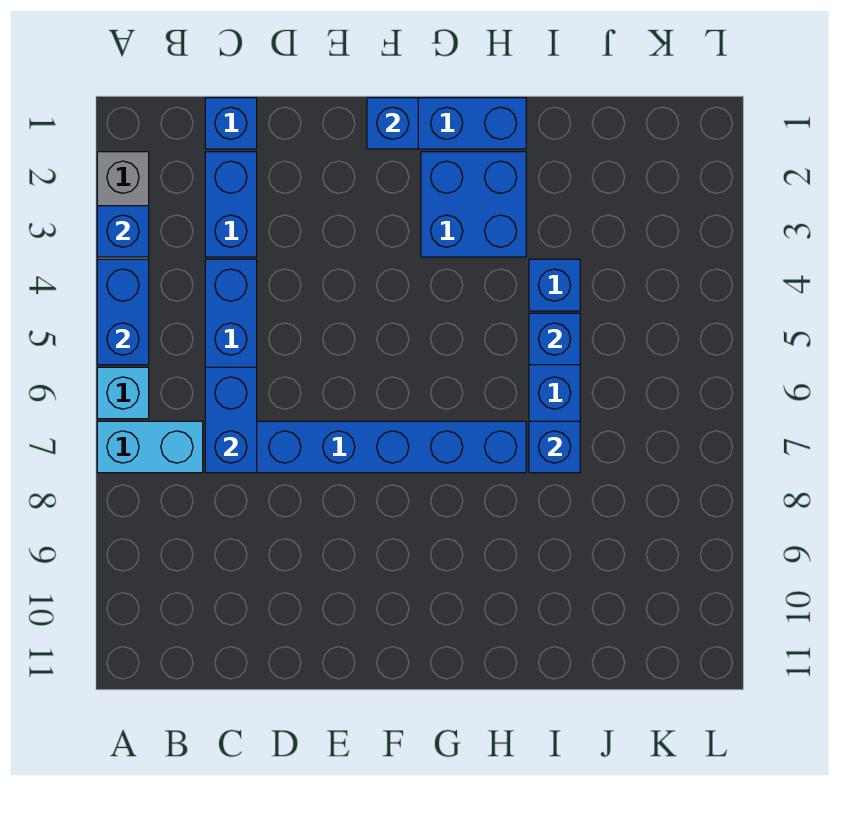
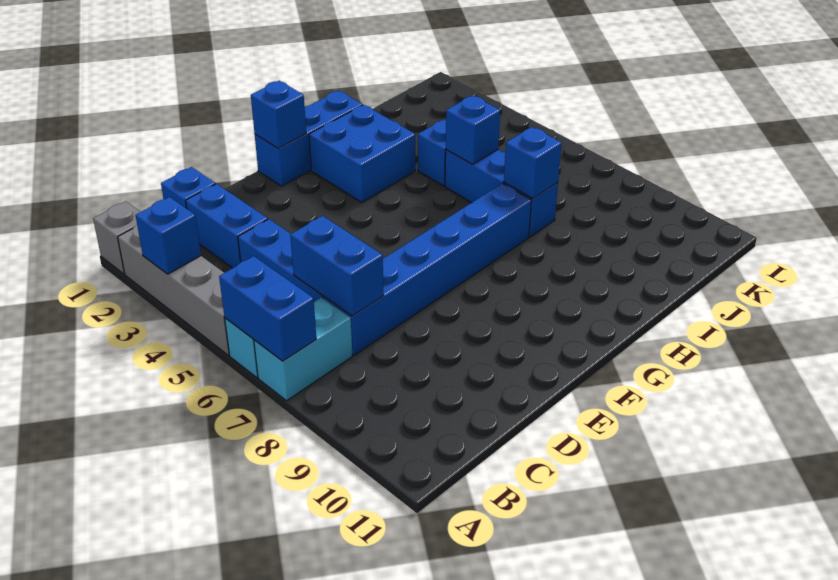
none -> grey 1x1 brick [93,201,140,274]
blue 1x2 brick [97,259,149,365] -> blue 1x2 brick moved to [219,256,316,361]

